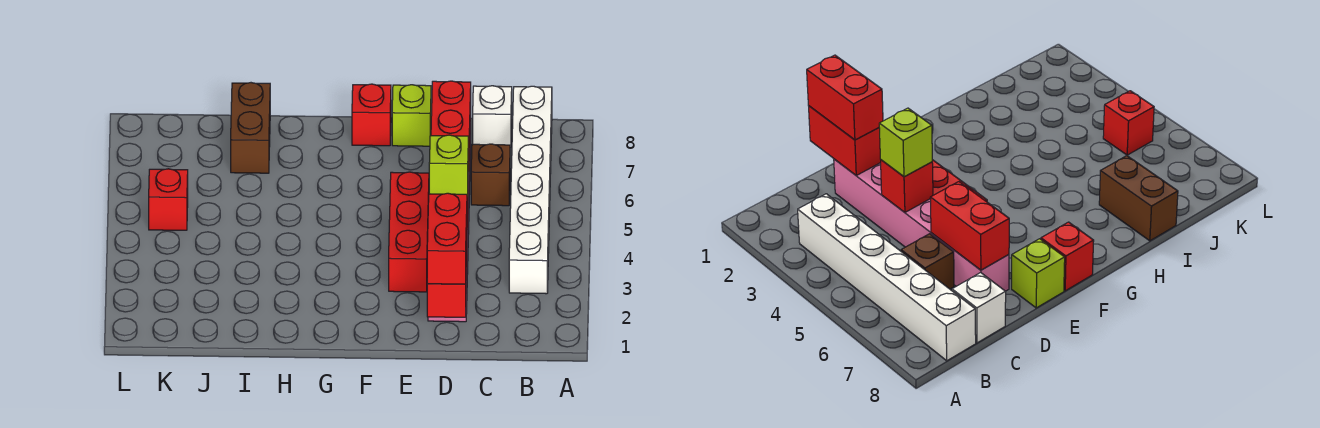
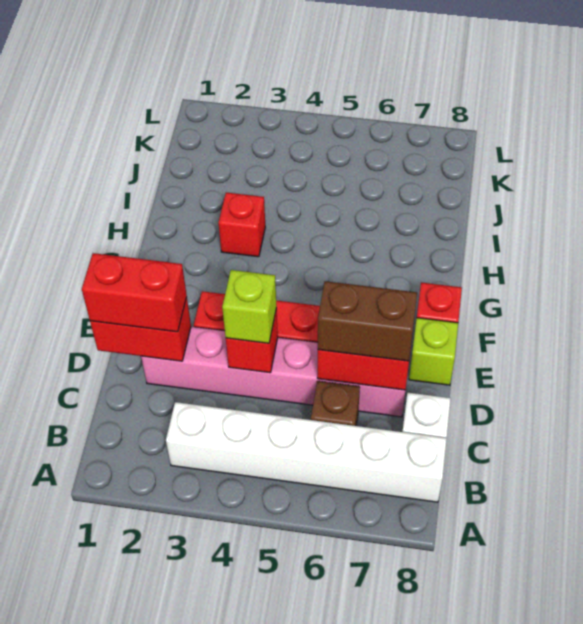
brown 1x2 brick [231,83,270,173] -> brown 1x2 brick moved to [318,281,417,361]
red 1x1 brick [149,169,188,230] -> red 1x1 brick moved to [219,193,265,257]

